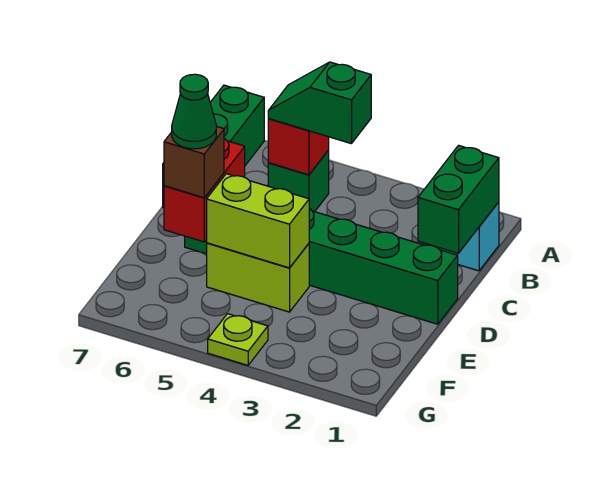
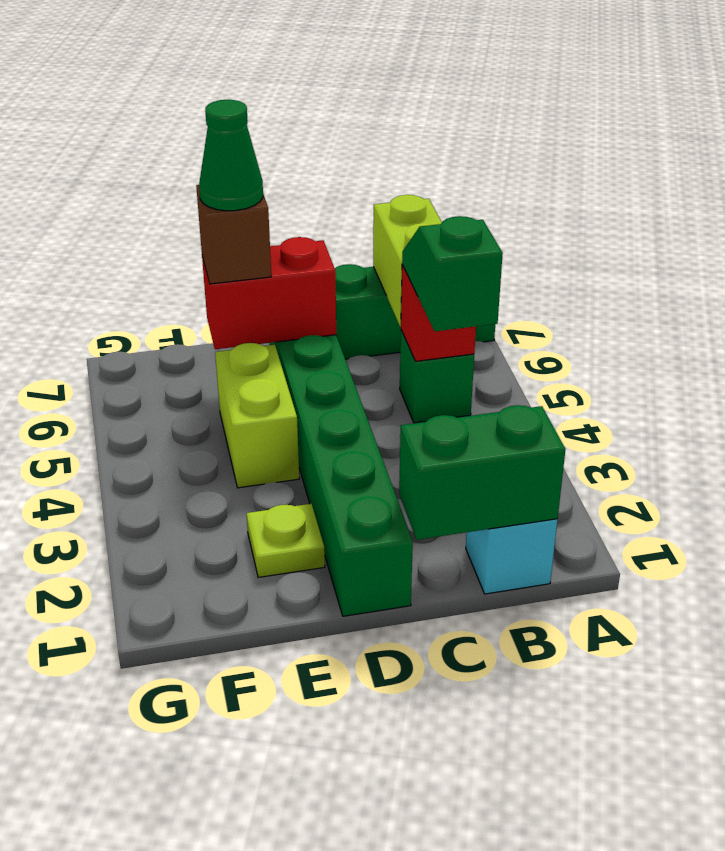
lime 1x2 brick [207,174,309,268] -> lime 1x2 brick moved to [373,195,442,327]
lime 1x1 plate [208,314,268,365] -> lime 1x1 plate moved to [247,504,325,577]

